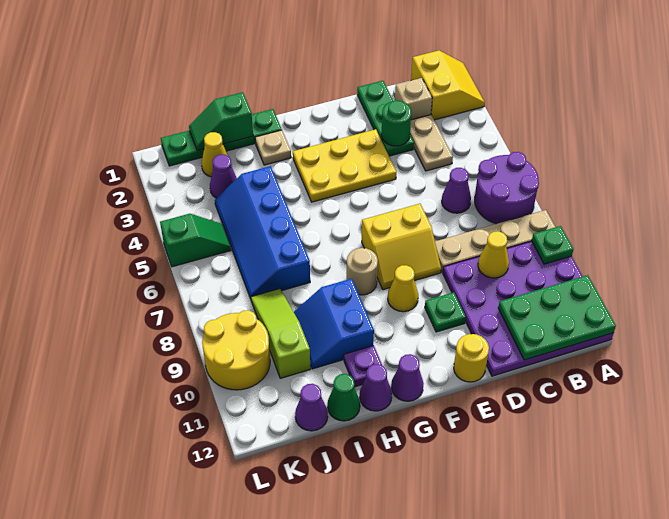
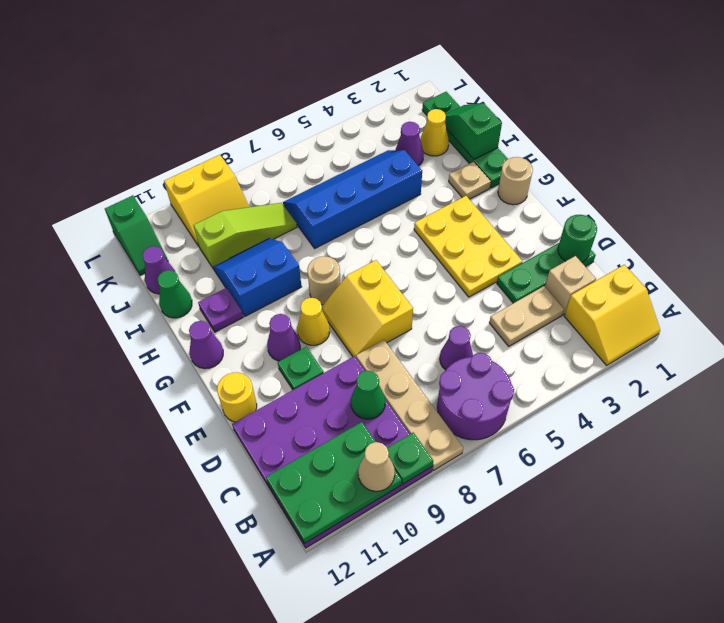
none -> tan 1x1 cone [358,442,395,491]
green 2x3 plate [498,275,616,360] -> green 2x3 plate turned to [266,422,402,543]
yellow 1x1 cone [478,231,509,278] -> green 1x1 cone [351,371,385,419]
green 1x1 round brick [381,101,411,146] -> green 1x1 round brick moved to [558,215,597,262]
none -> tan 1x1 round brick [498,157,533,205]
purple 1x1 cone [360,364,392,411] -> purple 1x1 cone moved to [267,314,300,361]
green 1x2 slope [160,214,231,267] -> green 1x2 slope moved to [105,195,168,275]
yellow 2x2 round brick [202,310,270,390] -> yellow 2x2 slope [164,155,249,246]

